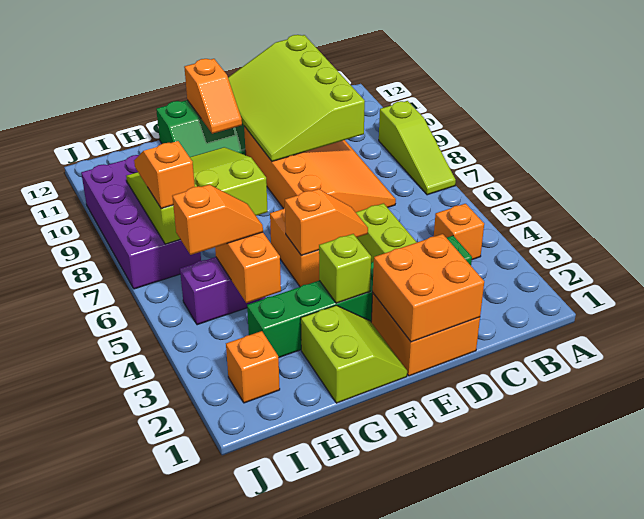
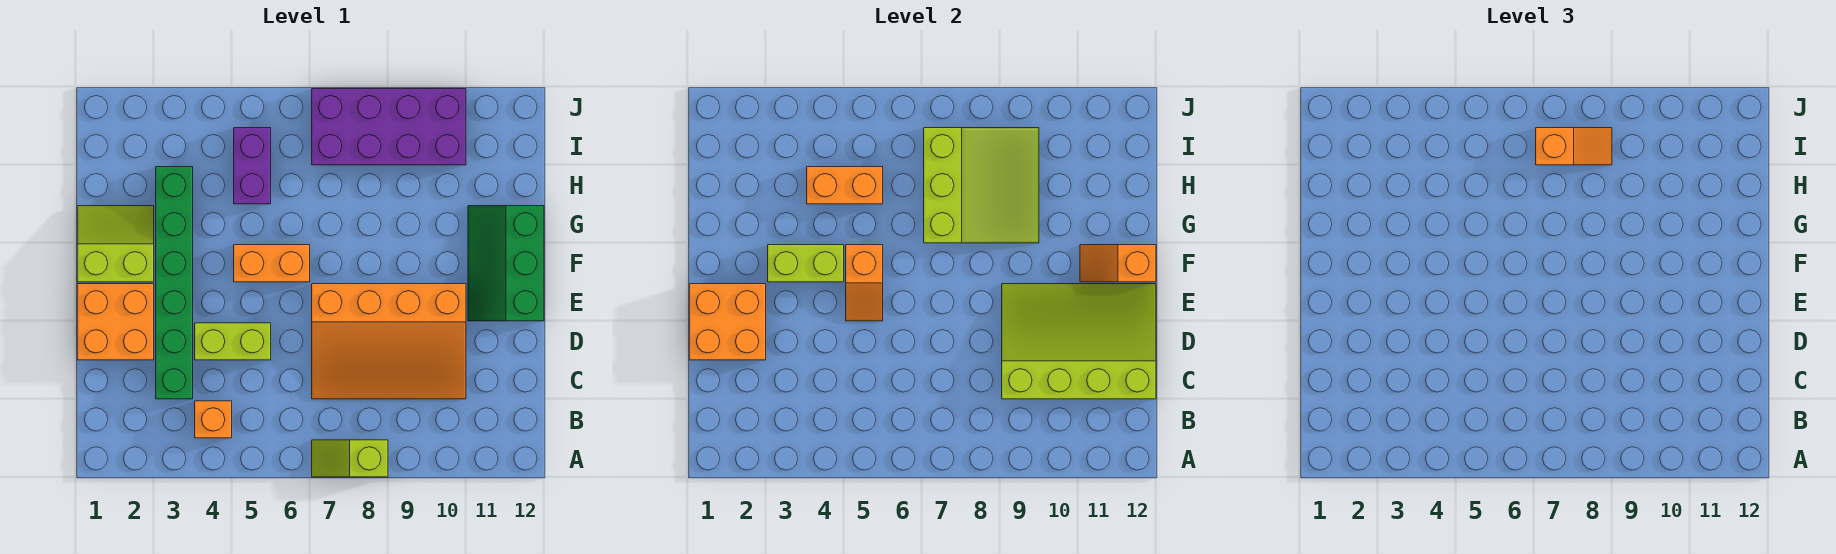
lime 1x3 slope [379,101,456,195] -> lime 1x2 slope [312,440,388,477]
lime 2x2 slope [301,305,407,403] -> lime 2x2 slope turned to [77,206,154,282]
lime 1x1 brick [319,234,371,303] -> lime 1x2 brick [768,245,844,282]
orange 1x2 slope [172,184,263,255] -> none
orange 1x1 brick [226,331,280,403] -> none

